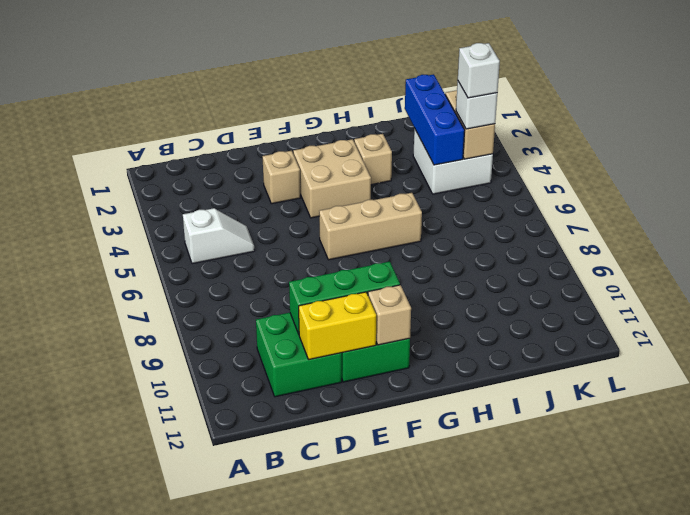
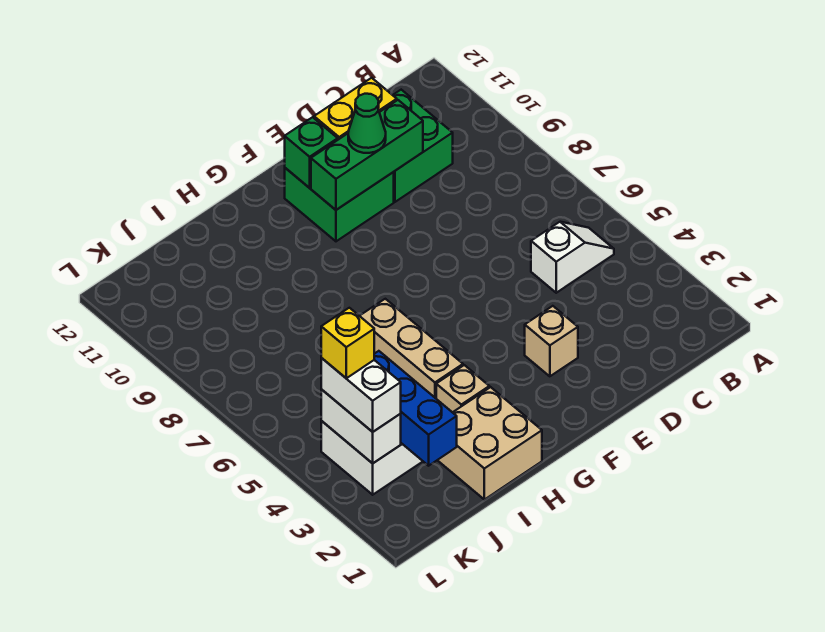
white 1x2 slope [183,208,255,264] -> white 1x2 slope turned to [531,222,614,293]
none -> green 1x1 cone [348,94,386,153]
tan 2x2 brick [293,139,371,218] -> tan 2x2 brick moved to [438,387,542,500]
tan 1x3 brick [319,193,422,260] -> tan 1x3 brick turned to [360,299,463,398]
tan 1x1 brick [368,285,411,345] -> green 1x1 brick [285,117,338,188]
tan 1x2 brick [445,90,495,159] -> white 1x2 brick [321,389,401,463]
white 1x1 brick [456,82,497,129] -> white 1x2 brick [321,358,401,432]
white 1x1 brick [458,43,500,98] -> yellow 1x1 brick [321,308,374,378]

